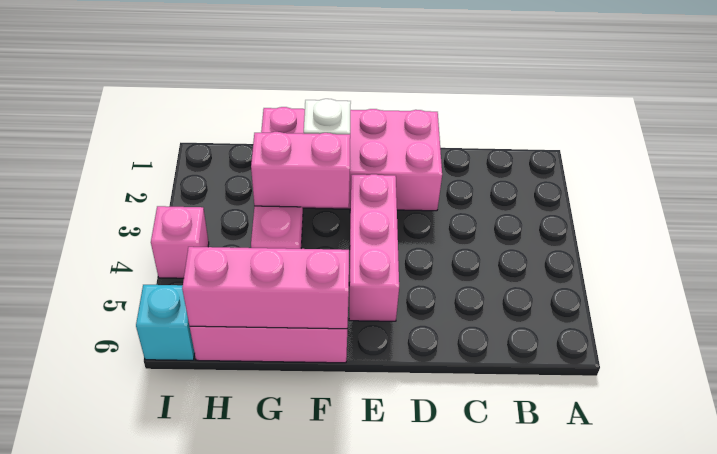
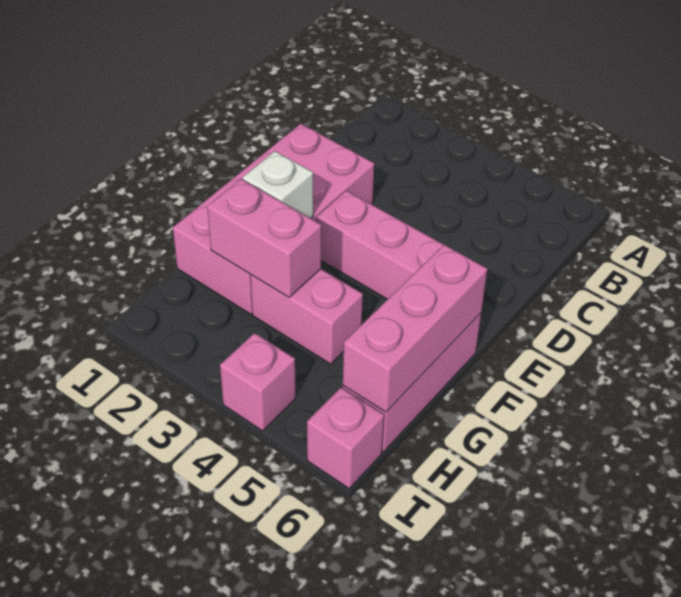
pink 1x2 brick [251,132,350,208] -> pink 1x2 brick turned to [207,179,321,297]
cyan 1x1 brick [136,285,195,360] -> pink 1x1 brick [307,388,384,488]

